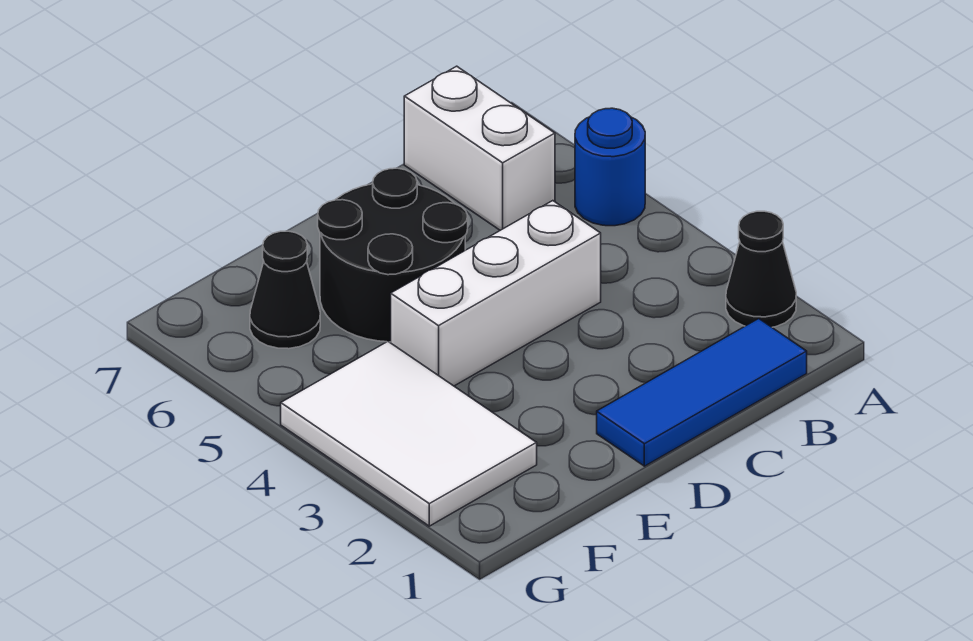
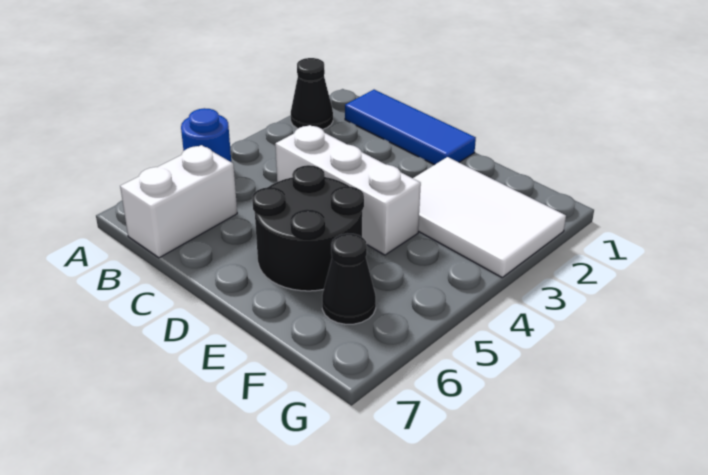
white 2x3 tile [281,342,537,526] -> white 2x3 tile turned to [413,157,566,277]

